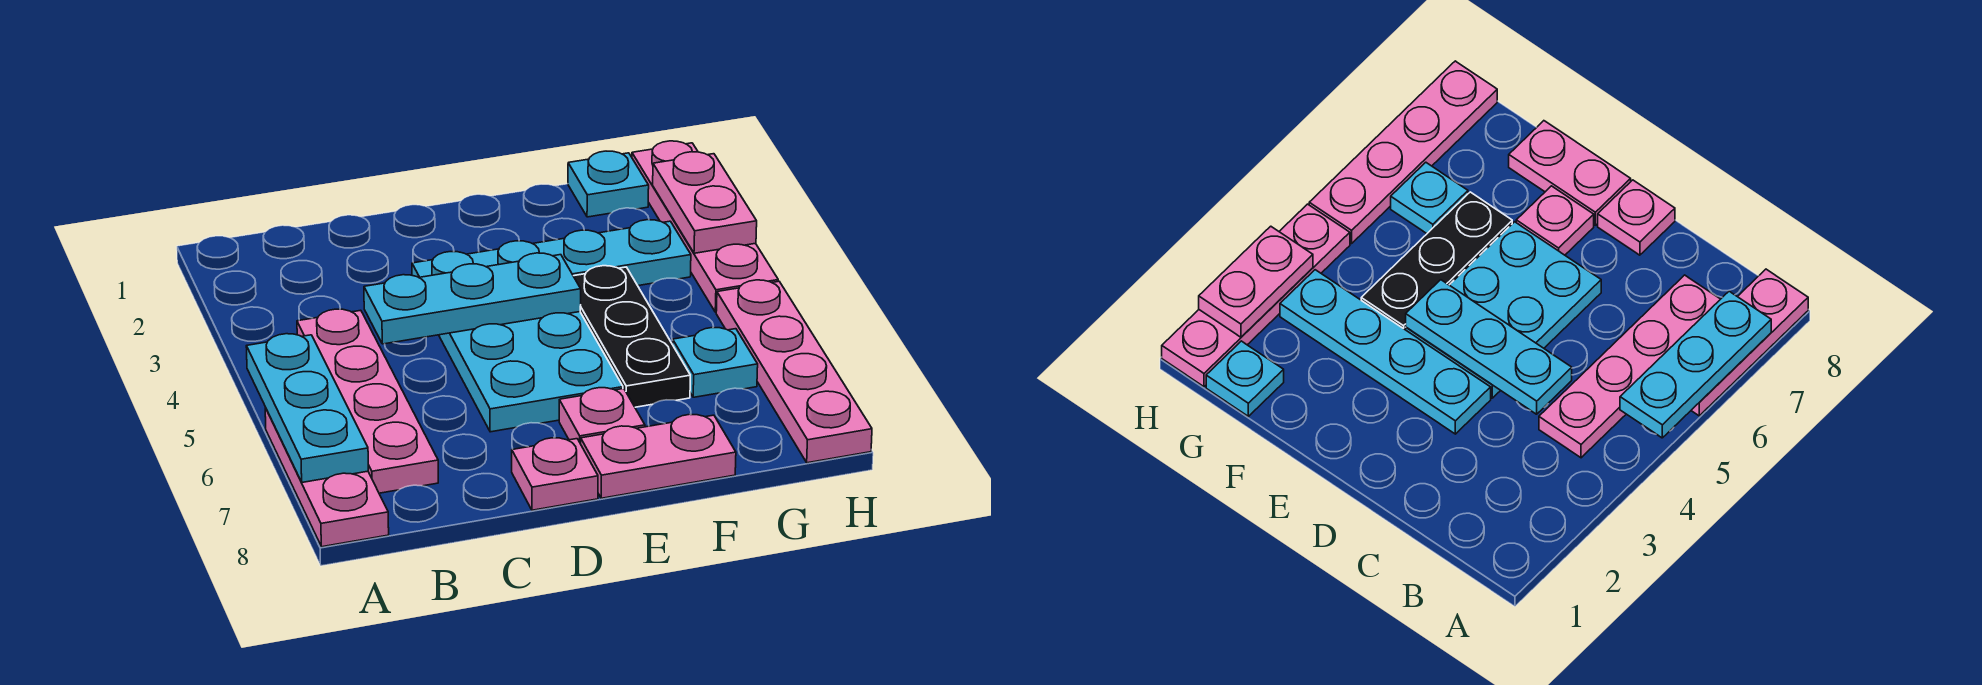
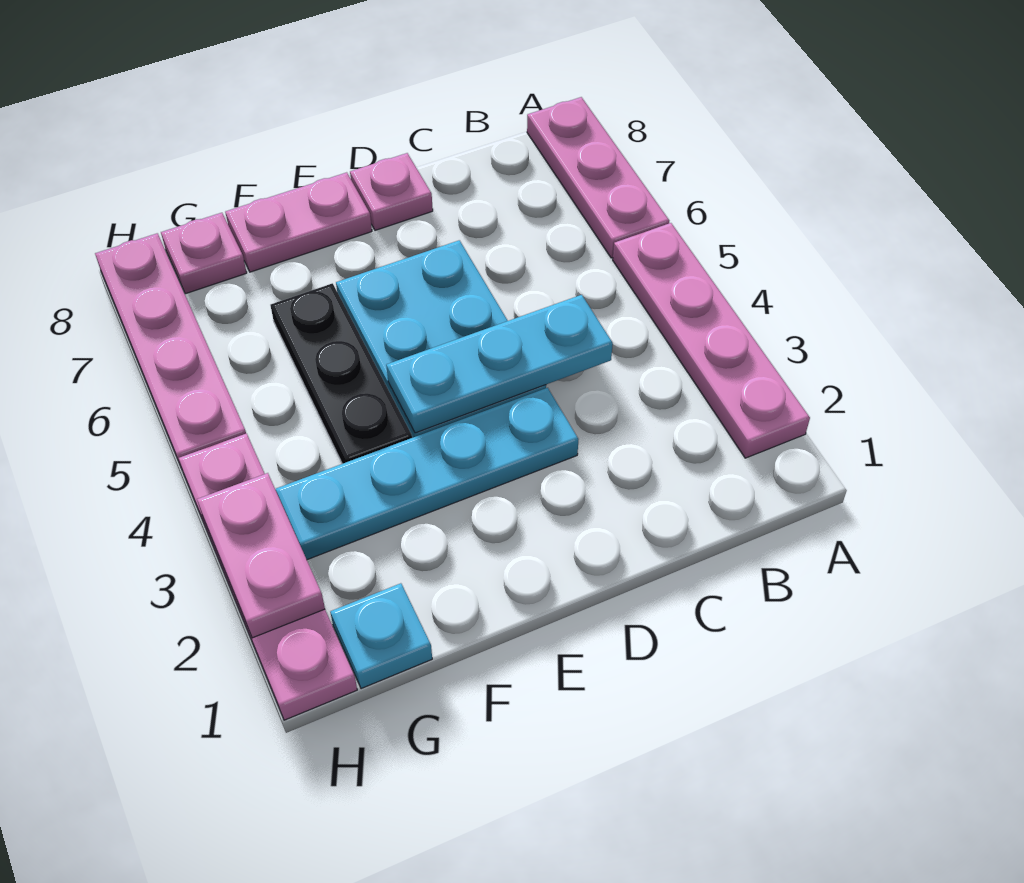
cyan 1x3 plate [246,334,368,482] -> none
pink 1x4 plate [297,309,438,493] -> pink 1x4 plate moved to [613,223,810,458]
pink 1x1 plate [559,388,645,444] -> pink 1x1 plate moved to [161,213,247,294]
cyan 1x1 plate [673,328,758,397] -> none

